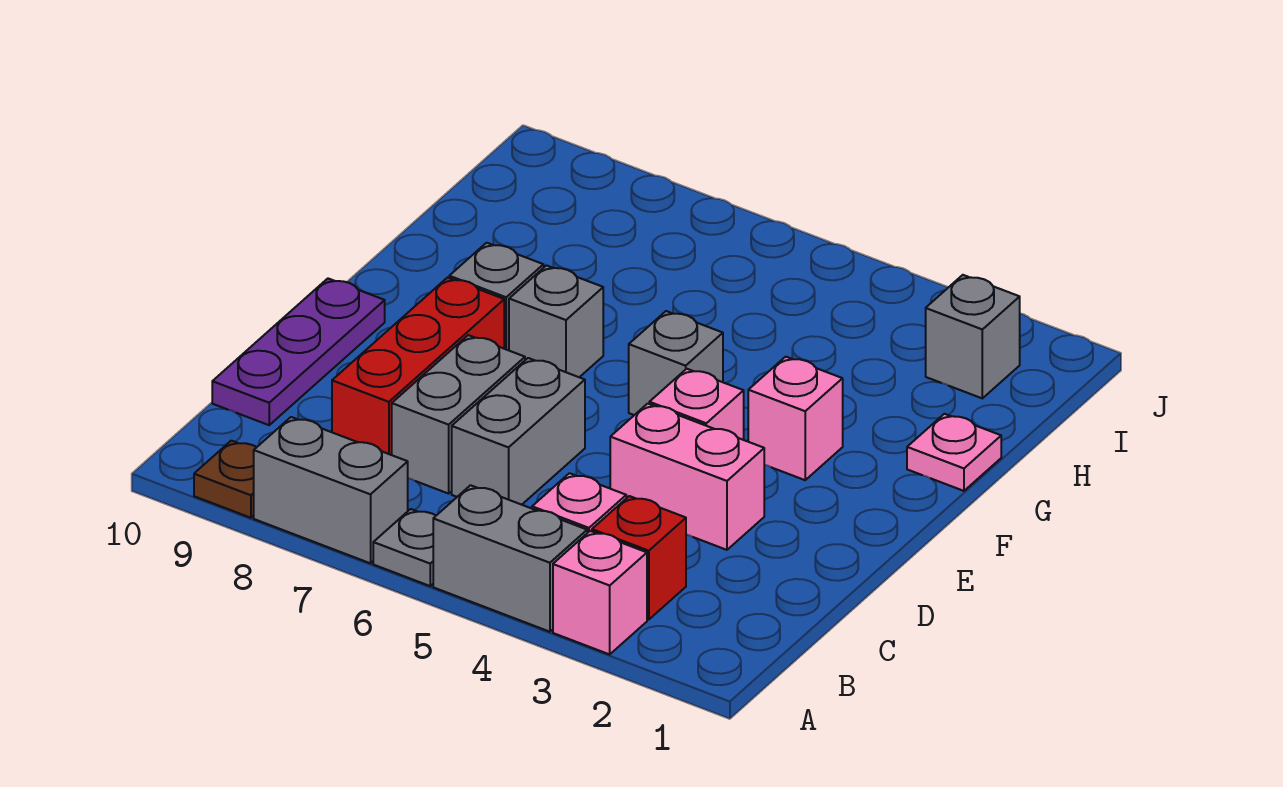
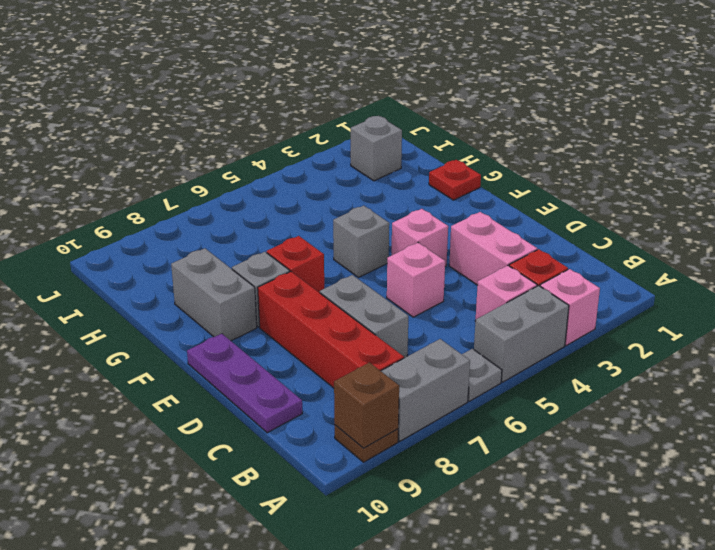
none -> brown 1x1 brick [334,363,399,448]
grey 1x2 brick [452,358,585,505] -> grey 1x2 brick moved to [171,248,257,341]
red 1x3 brick [332,278,504,455] -> red 1x4 brick [258,272,404,388]
pink 1x2 brick [610,404,764,550] -> pink 1x2 brick turned to [449,212,537,285]
pink 1x1 brick [748,357,843,480] -> pink 1x1 brick moved to [387,243,445,317]
grey 1x1 brick [509,266,603,377] -> red 1x1 brick [267,236,324,293]
pink 1x1 plate [907,414,1001,491] -> red 1x1 plate [429,160,481,200]

